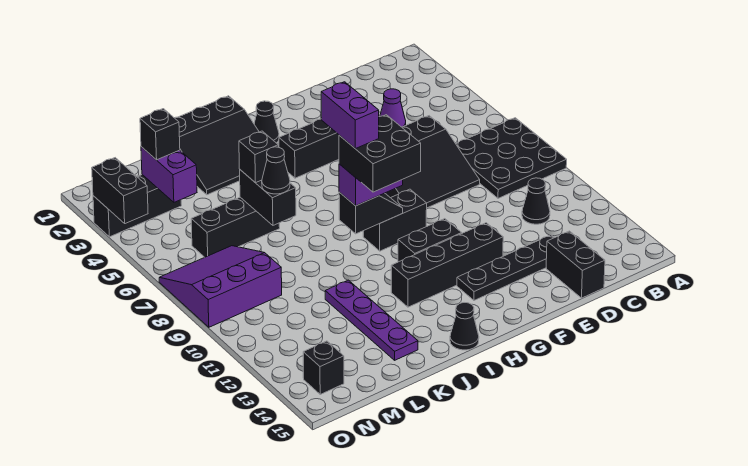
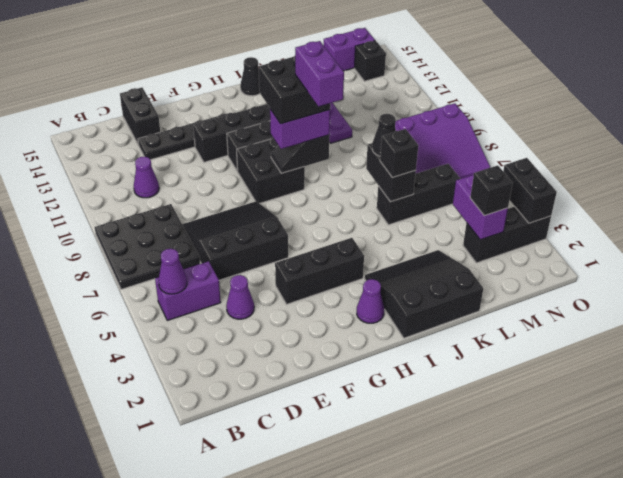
none -> purple 1x2 brick [155,261,221,321]
none -> purple 1x1 cone [158,249,187,294]
black 1x1 cone [522,178,550,224] -> purple 1x1 cone [134,157,159,198]
black 1x2 brick [363,189,427,251] -> black 2x2 brick [237,138,305,204]
black 1x1 cone [254,101,279,143] -> purple 1x1 cone [357,279,384,323]
none -> purple 1x2 brick [324,28,375,71]

